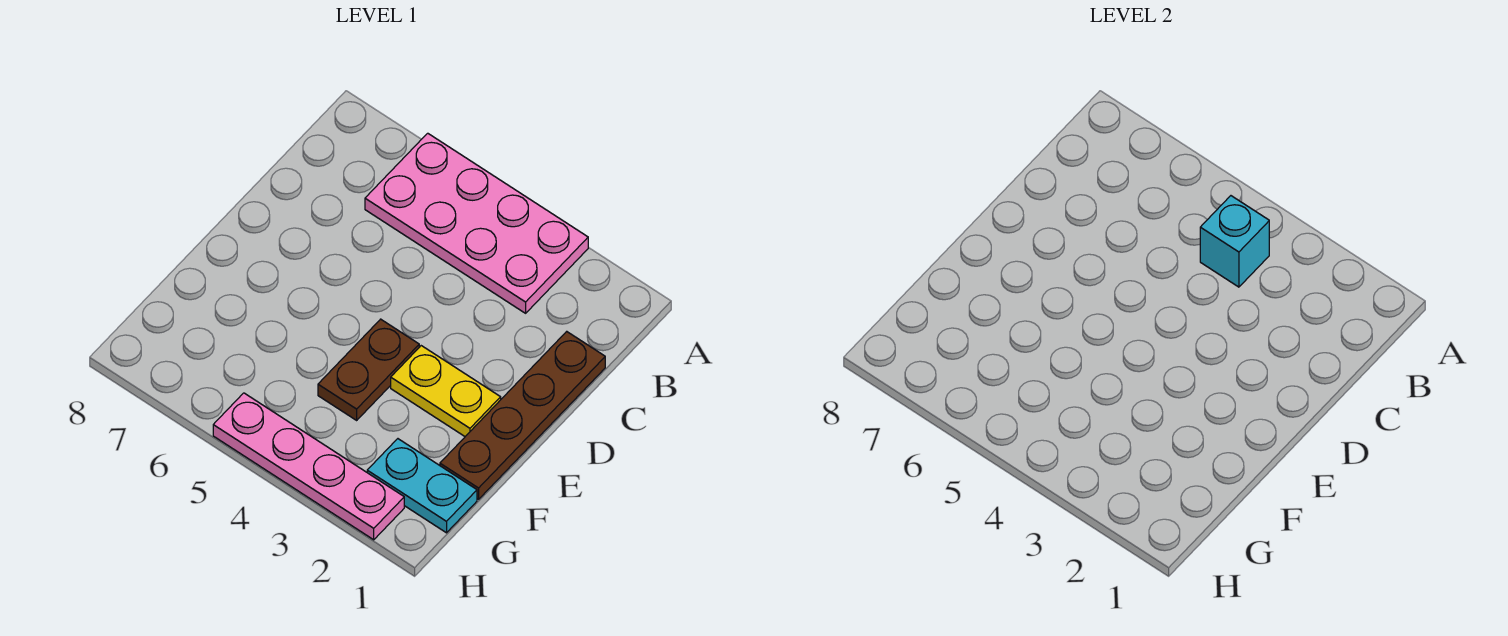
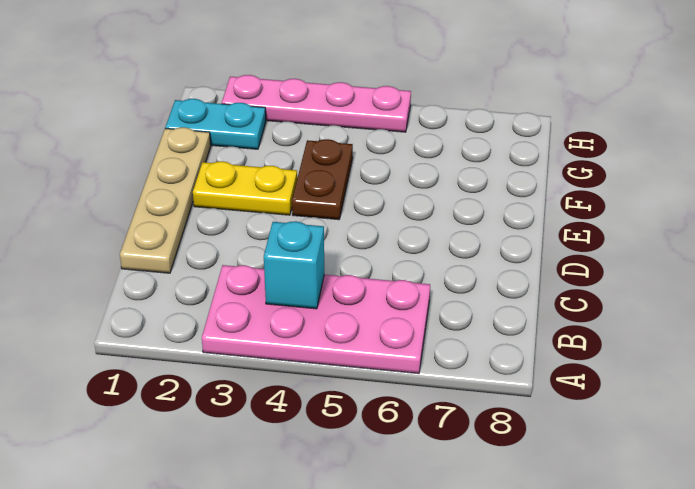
brown 1x4 plate [440,332,605,499] -> tan 1x4 plate [120,127,211,273]

